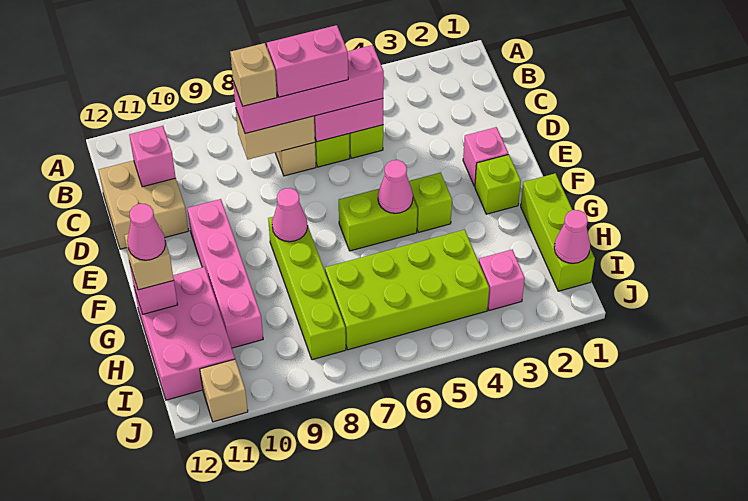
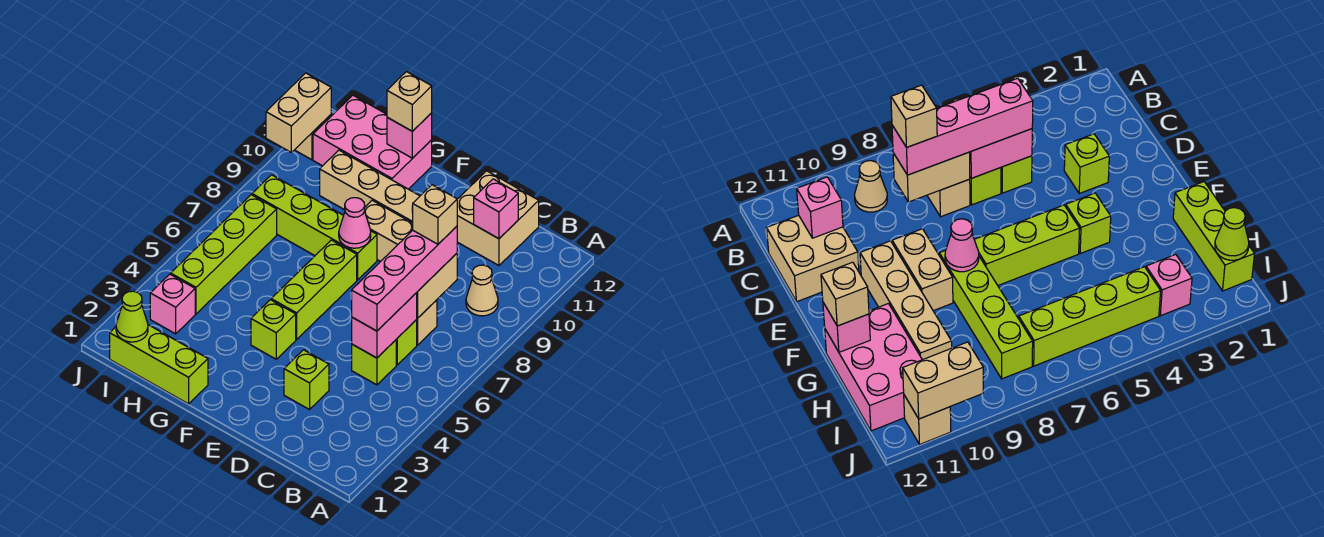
none -> tan 1x1 cone [466,265,498,316]
pink 1x2 brick [267,25,348,97] -> none
pink 1x1 brick [463,127,508,186] -> none
none -> tan 1x2 brick [365,200,413,262]
pink 1x4 brick [187,199,263,348] -> tan 1x4 brick [320,150,420,223]
lime 1x1 brick [475,154,521,214] -> lime 1x1 brick moved to [284,350,329,410]
lime 1x2 brick [339,189,417,251] -> lime 1x3 brick [271,240,357,339]
pink 1x1 cone [378,160,413,213] -> none
pink 1x1 cone [127,204,166,260] -> none
lime 2x4 brick [325,229,489,350] -> lime 1x4 brick [171,195,277,314]
pink 1x1 cone [554,210,590,263] -> lime 1x1 cone [116,291,148,342]
none -> tan 1x2 brick [266,73,331,152]

